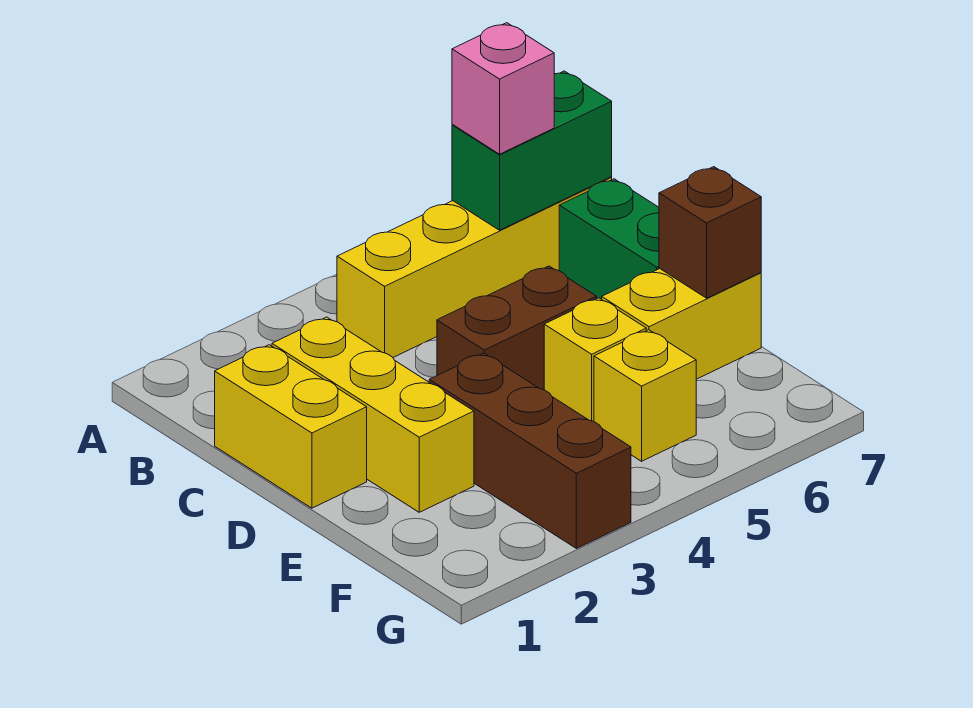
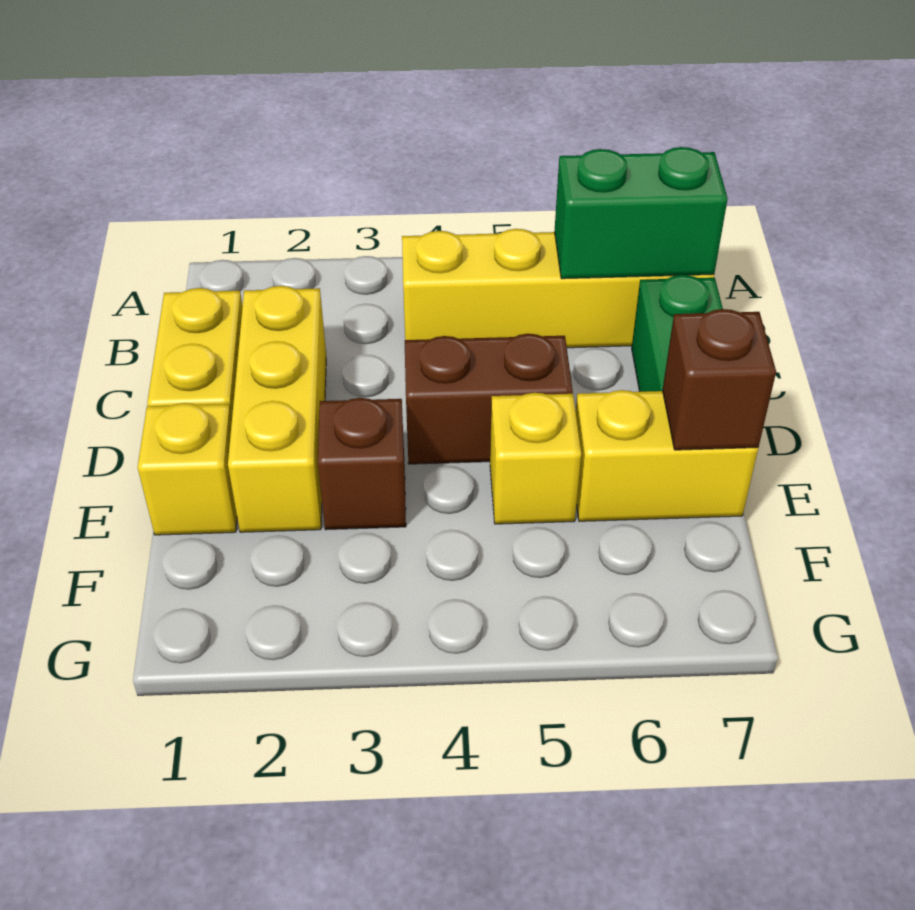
pink 1x1 brick [452,23,554,154] -> none
brown 1x3 brick [429,353,631,548] -> brown 1x1 brick [318,398,406,530]
yellow 1x1 brick [594,330,696,461] -> yellow 1x1 brick moved to [138,403,237,535]

